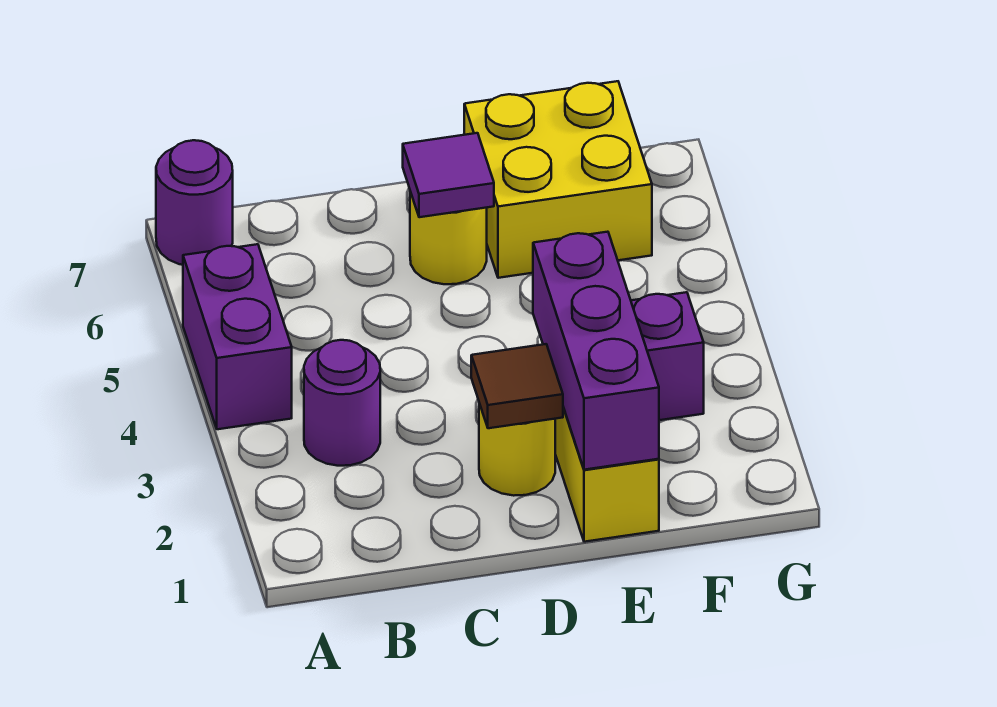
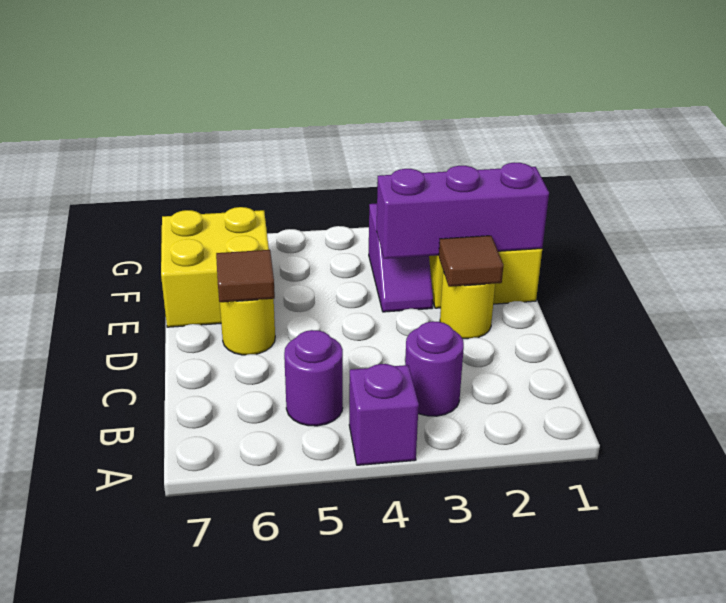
purple 1x2 brick [183,244,292,429] -> purple 1x1 brick [349,364,419,465]
purple 1x1 round brick [156,140,233,265] -> purple 1x1 round brick moved to [284,330,343,426]
purple 1x1 tile [403,133,494,217] -> brown 1x1 tile [216,250,275,302]

